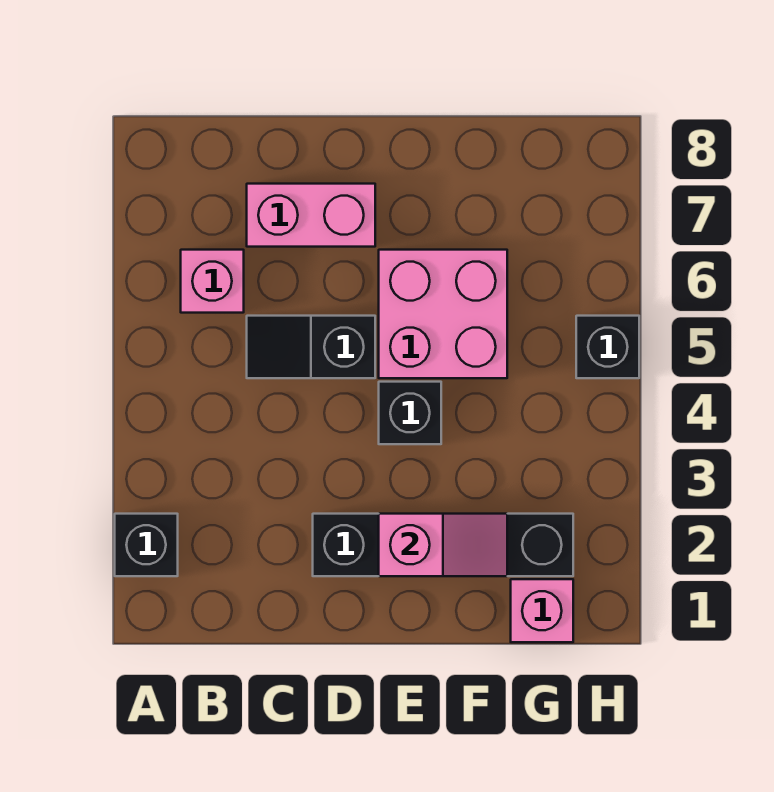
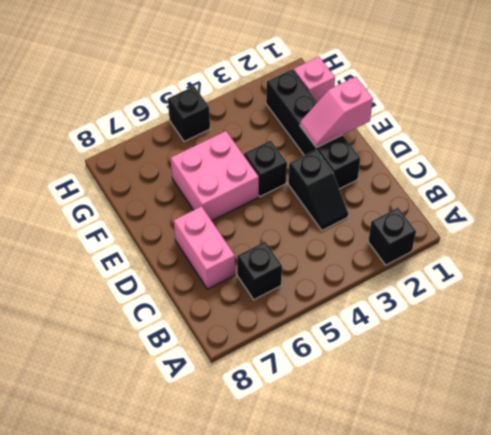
pink 1x1 brick [181,250,244,313] -> black 1x1 brick [237,242,282,300]
black 1x2 slope [247,316,375,378] -> black 1x2 slope moved to [288,150,348,230]
pink 1x2 slope [379,514,507,576] -> pink 1x2 slope turned to [300,77,373,148]

